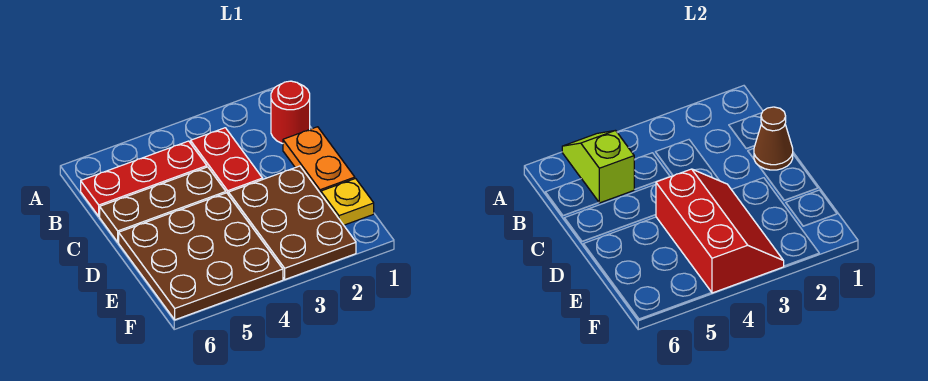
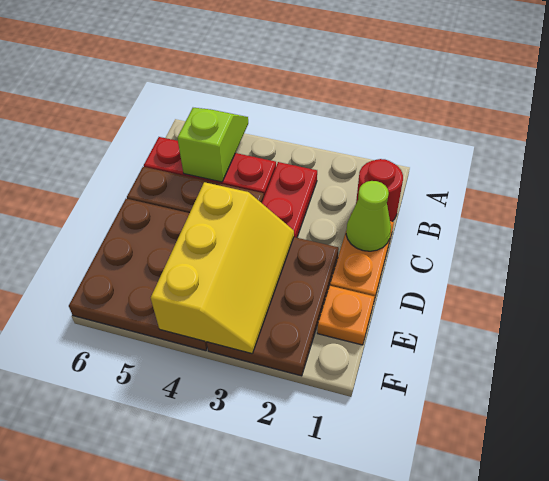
brown 1x1 cone [754,107,793,170] -> lime 1x1 cone [346,181,391,251]
red 2x3 slope [656,169,784,293] -> yellow 2x3 slope [151,182,294,354]
yellow 1x1 plate [321,179,374,225] -> orange 1x1 plate [317,286,375,345]

